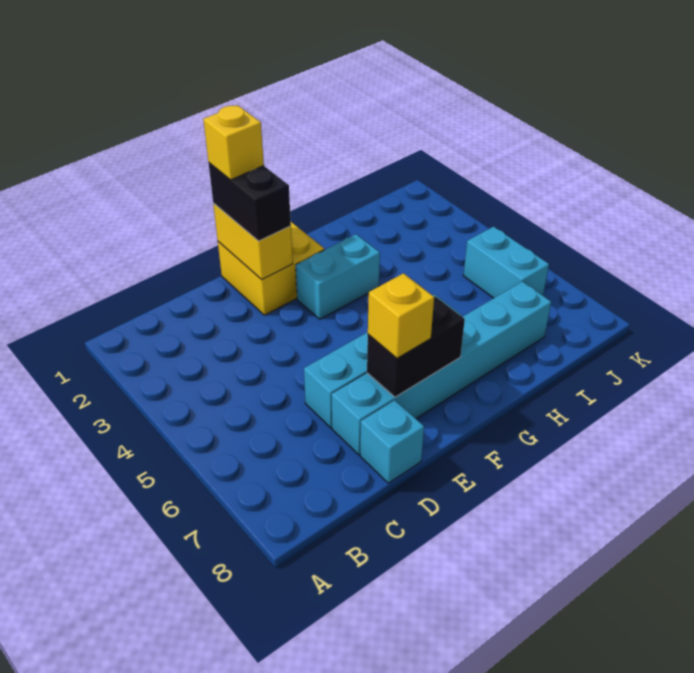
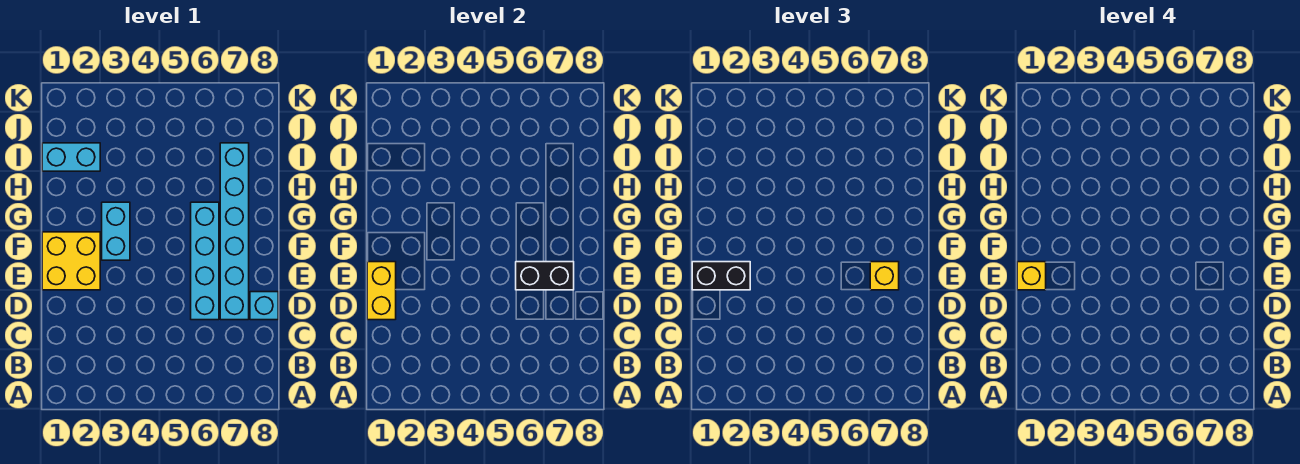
yellow 1x2 brick [213,203,293,280] -> yellow 1x2 brick turned to [367,262,396,320]
black 1x2 brick [367,296,465,397] -> black 1x2 brick turned to [516,262,574,290]
cyan 1x2 brick [463,227,549,298] -> cyan 1x2 brick moved to [42,143,100,171]

